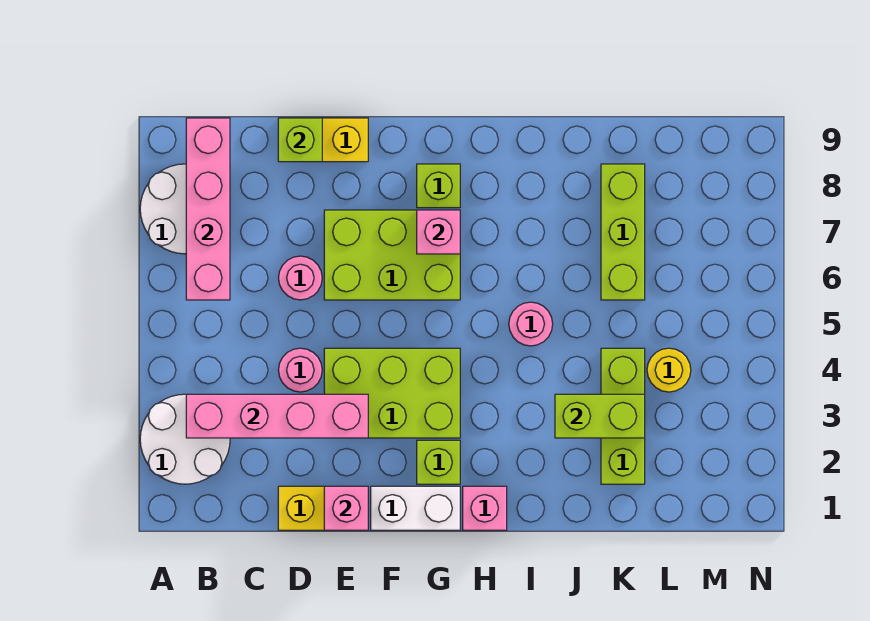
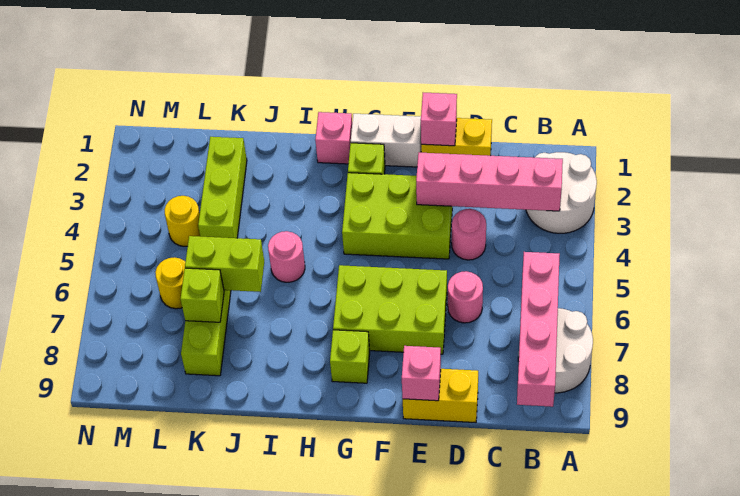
lime 1x1 brick [278,118,322,162] -> lime 1x1 brick moved to [180,268,224,322]
pink 1x1 brick [417,210,460,254] -> pink 1x1 brick moved to [402,346,441,401]
lime 1x2 brick [555,394,645,438] -> lime 1x2 brick moved to [185,236,264,292]
none -> yellow 1x1 round brick [155,257,185,309]

